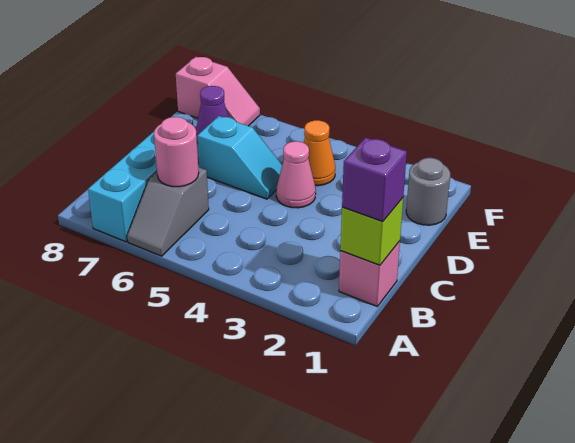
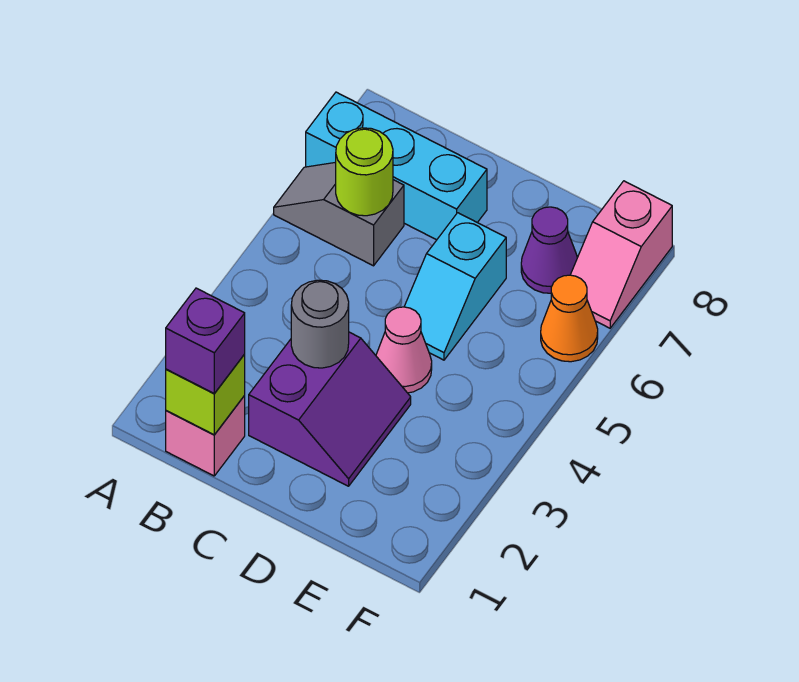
pink 1x1 round brick [154,117,199,187] -> lime 1x1 round brick [336,128,393,216]
none -> purple 2x2 slope [249,332,411,486]
grey 1x1 round brick [406,158,450,225] -> grey 1x1 round brick moved to [291,280,349,368]
orange 1x1 cone [303,120,335,186] -> orange 1x1 cone moved to [541,275,598,362]

